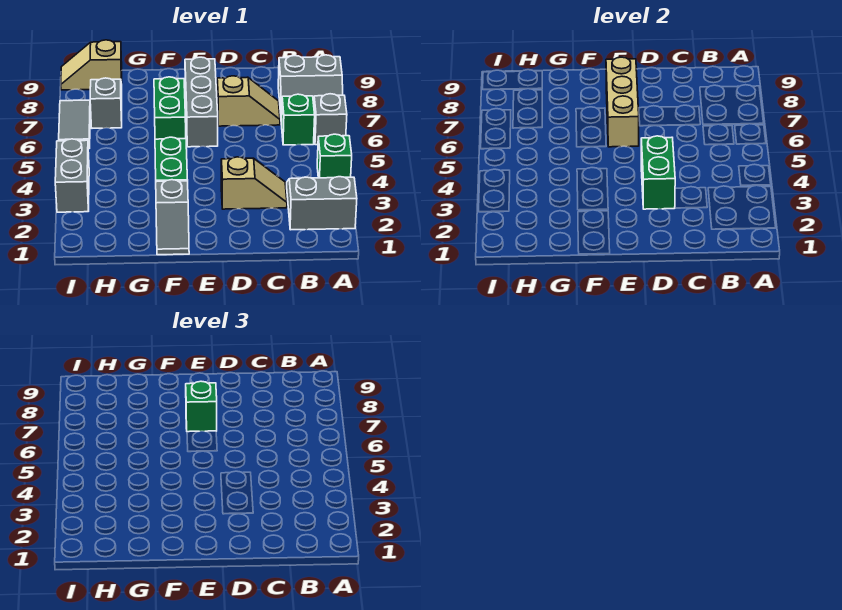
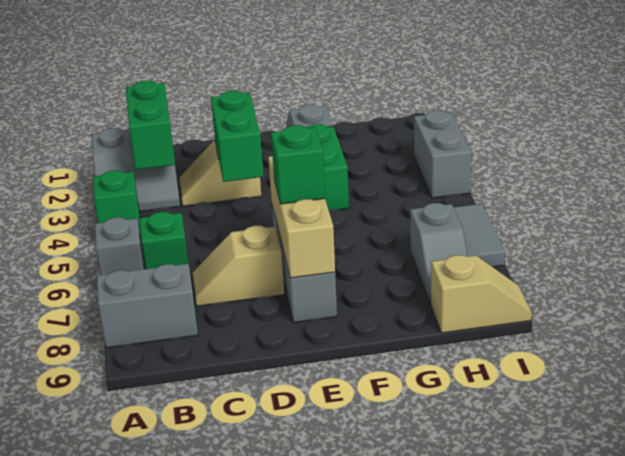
green 1x2 brick [154,77,186,139] -> green 1x2 brick moved to [126,81,175,170]

